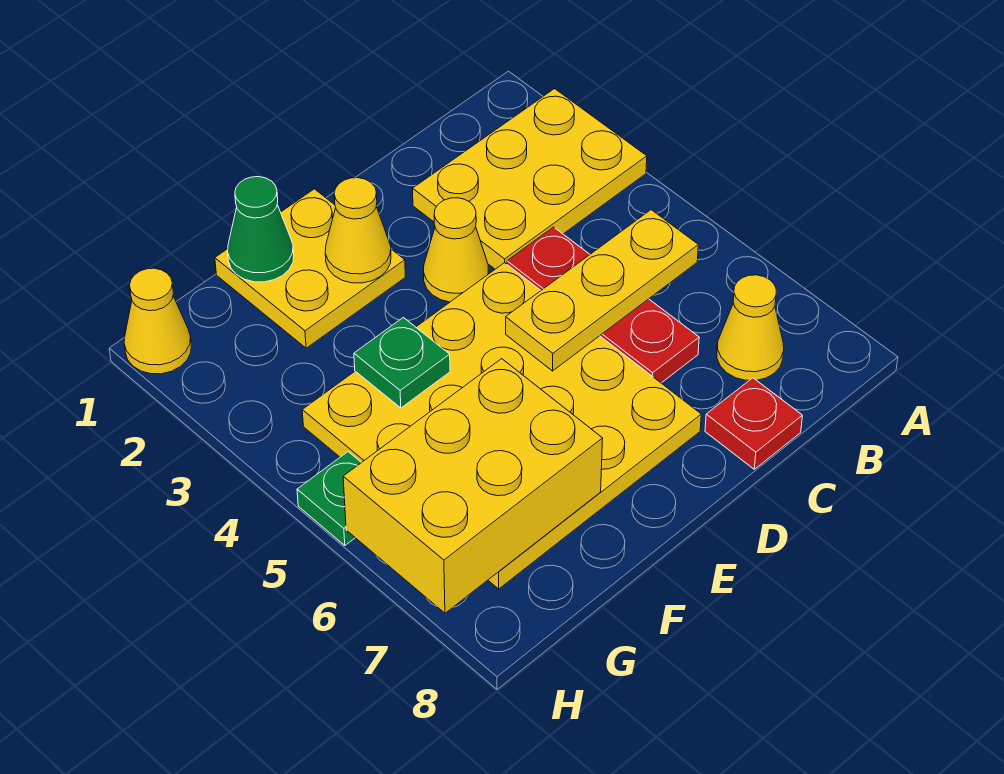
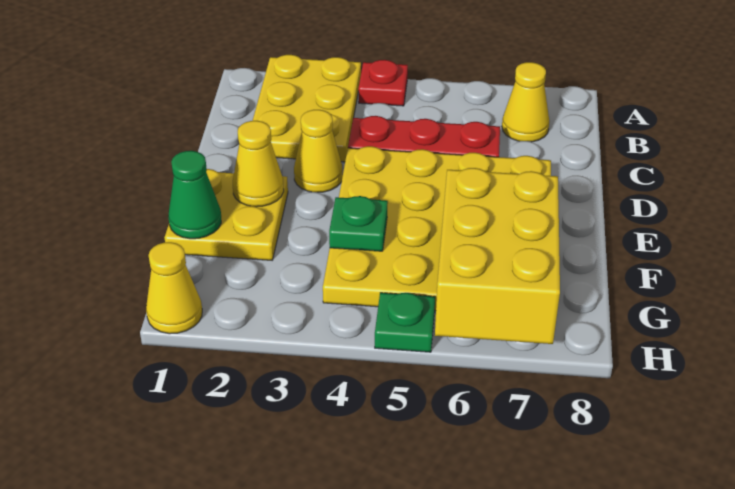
yellow 1x3 plate [506,210,698,371] -> none
red 1x1 plate [705,378,802,469] -> red 1x1 plate moved to [358,60,408,106]

